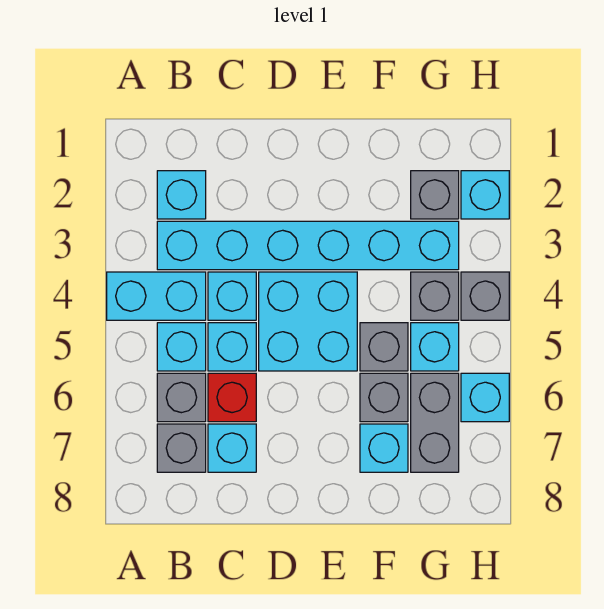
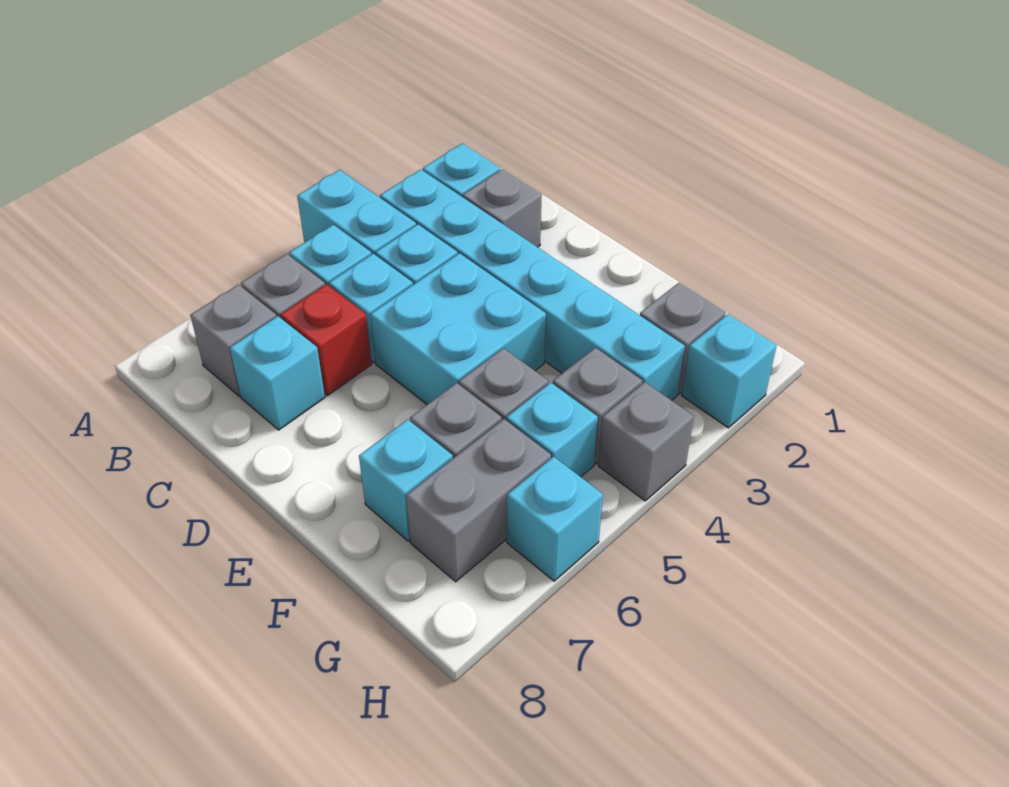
none -> grey 1x1 brick [463,169,542,247]

